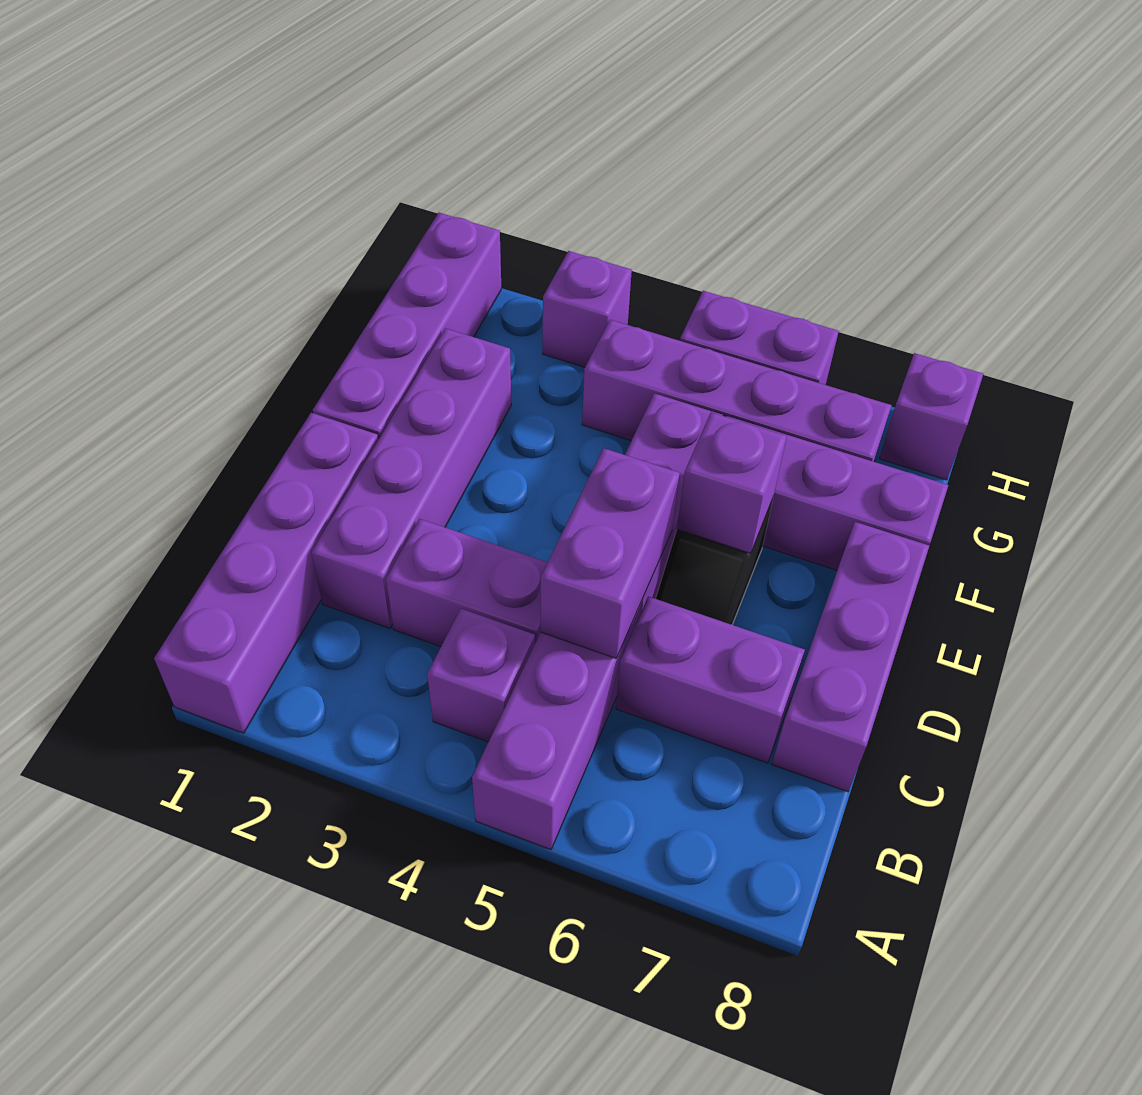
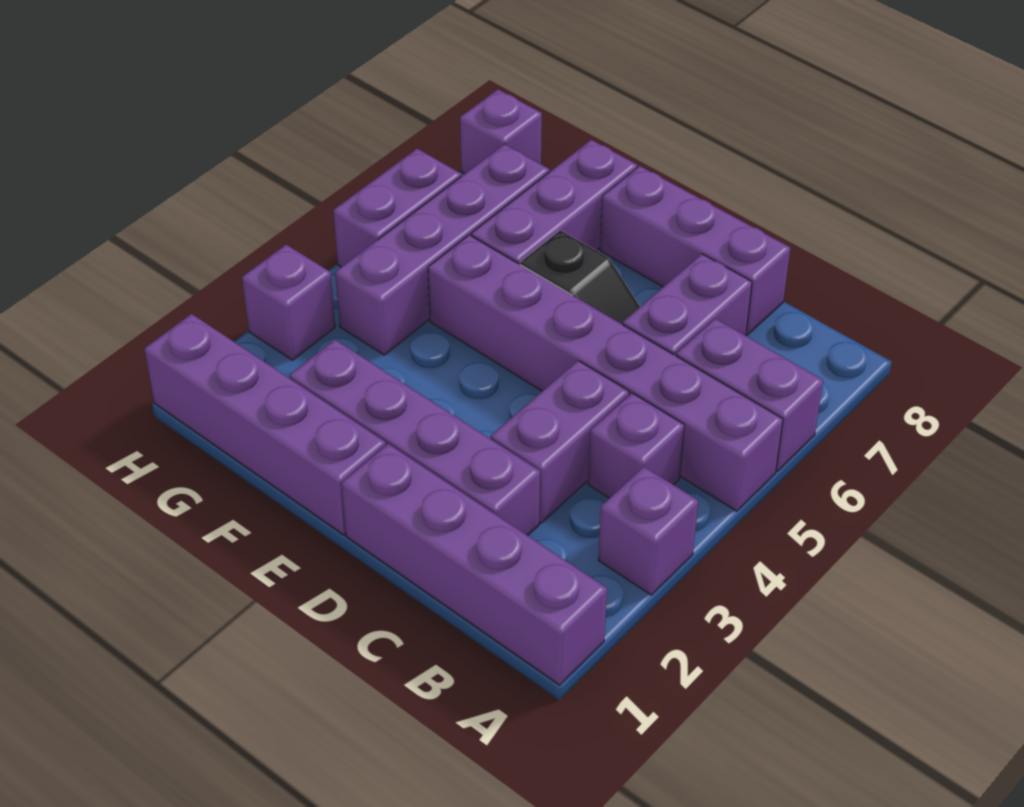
purple 1x2 brick [540,448,680,658] -> purple 1x2 brick moved to [676,319,823,471]
purple 1x1 brick [677,412,787,553] -> purple 1x1 brick moved to [598,467,698,595]

